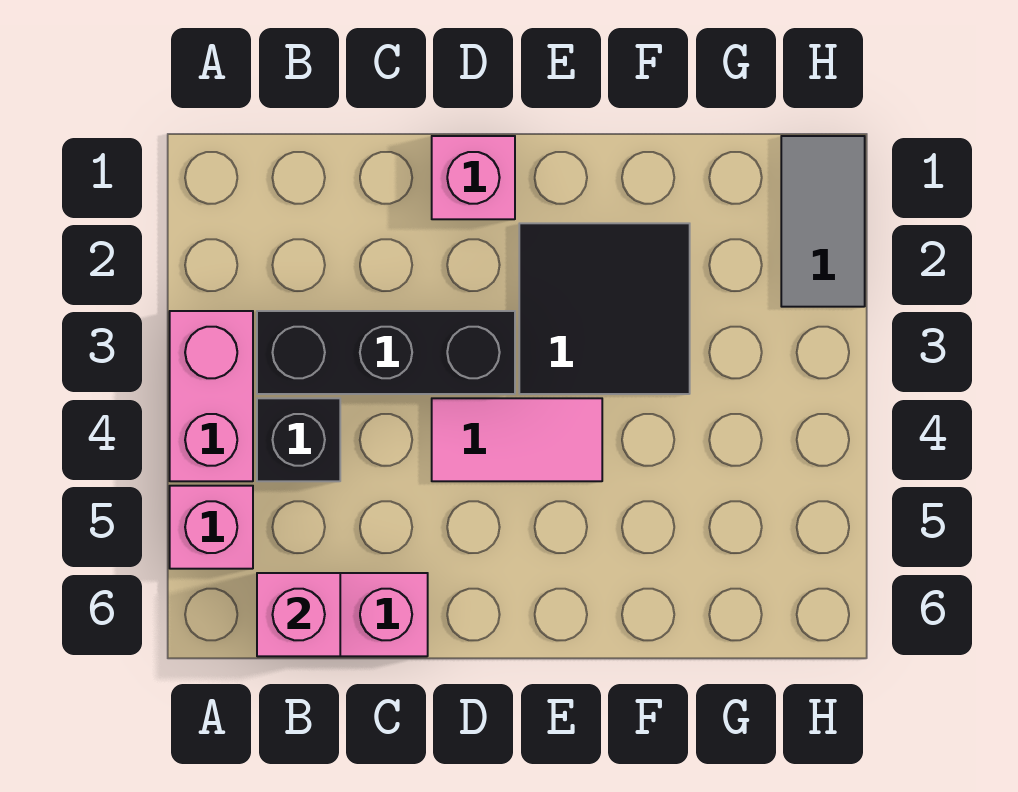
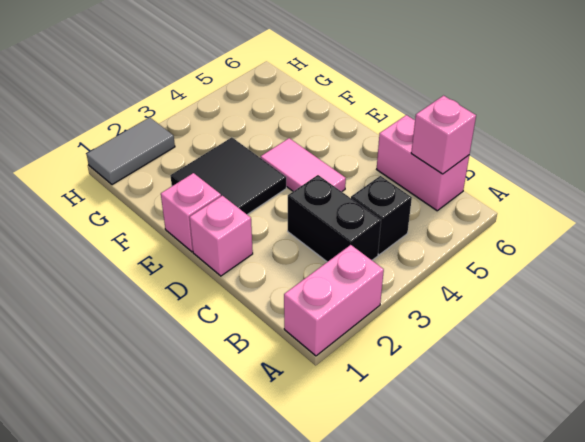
pink 1x2 brick [170,311,253,481] -> pink 1x2 brick moved to [284,245,384,356]
pink 1x1 brick [170,486,253,569] -> pink 1x1 brick moved to [161,173,221,252]
black 1x3 brick [257,311,515,394] -> black 1x2 brick [288,175,381,262]

